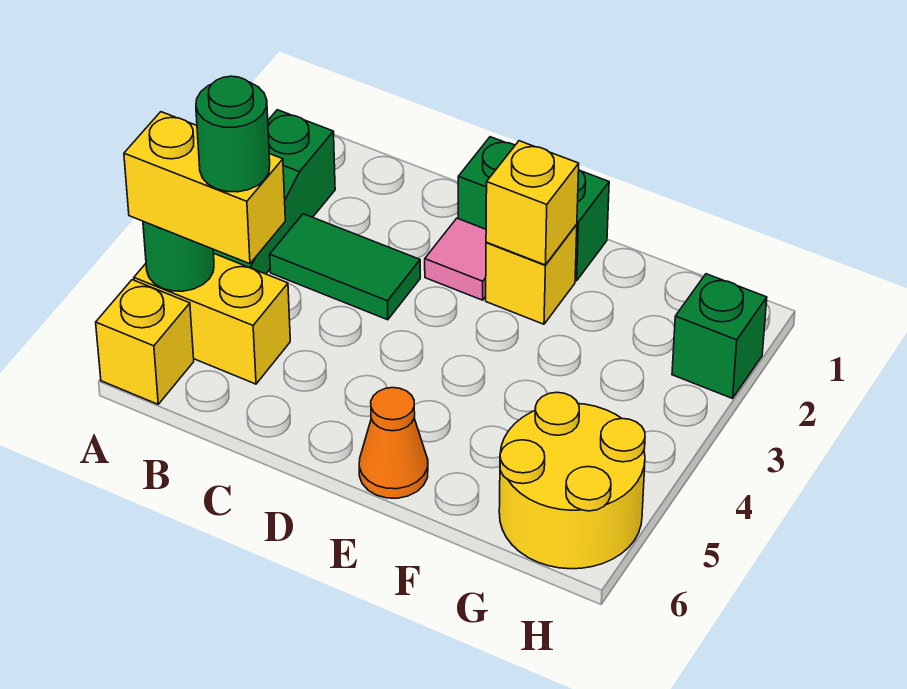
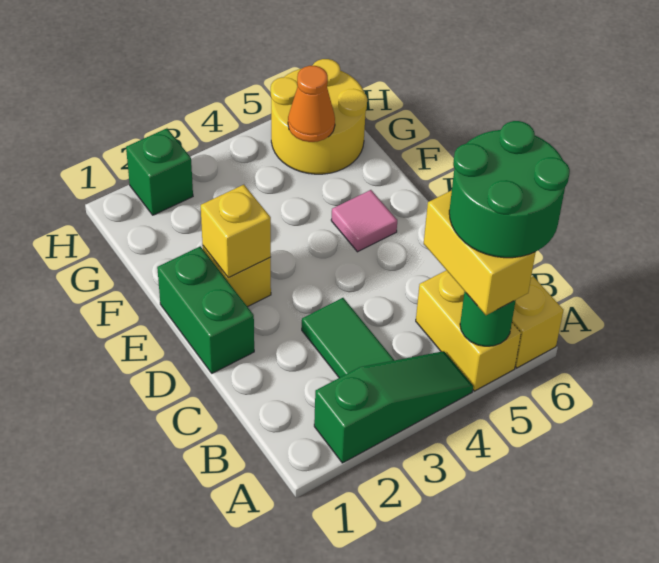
green 1x1 round brick [196,76,270,192] -> green 2x2 round brick [449,121,570,258]
pink 1x1 tile [425,218,486,300] -> pink 1x1 tile moved to [331,190,397,252]
orange 1x1 cone [359,388,428,498] -> orange 1x1 cone moved to [288,66,335,142]

